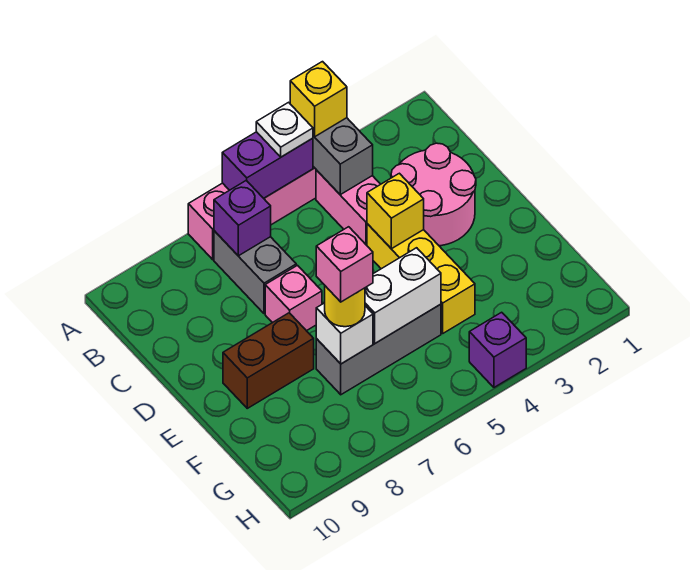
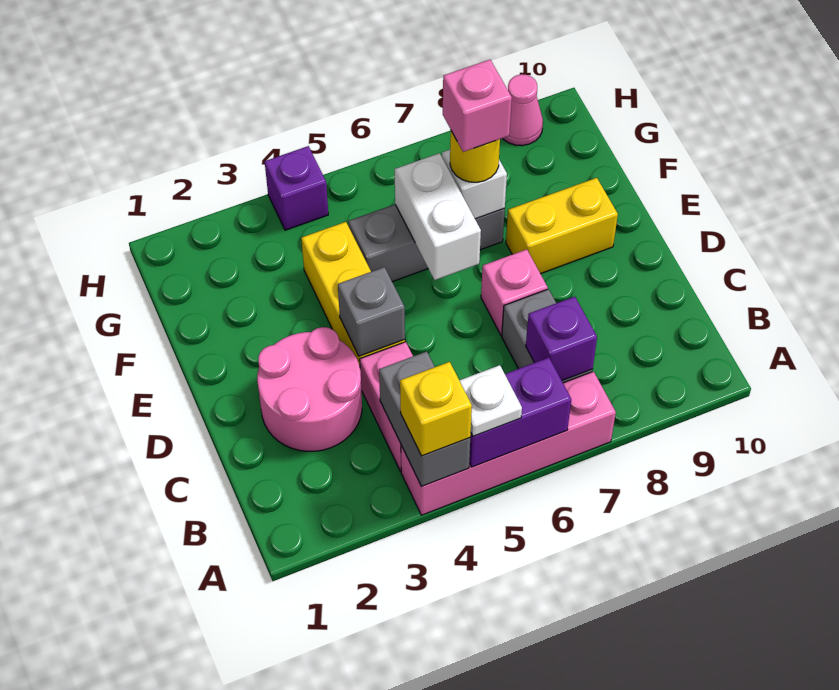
yellow 1x1 brick [367,173,424,249] -> grey 1x1 brick [338,267,405,356]
brown 1x2 brick [223,313,314,408] -> yellow 1x2 brick [506,178,618,274]
white 1x2 brick [365,248,441,343] -> white 1x2 brick turned to [395,153,481,280]
none -> pink 1x1 cone [503,74,543,146]

